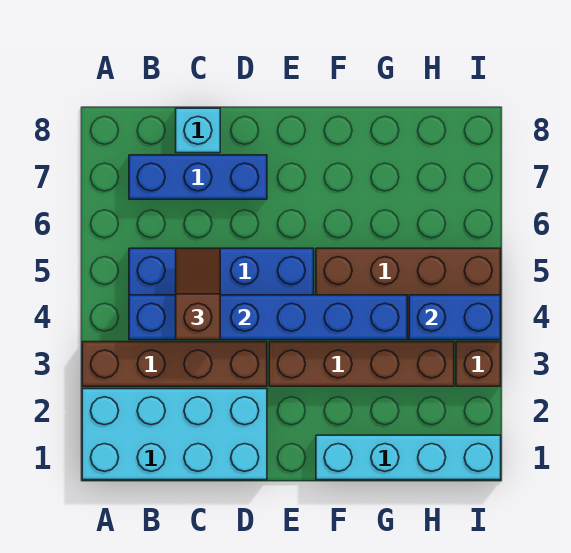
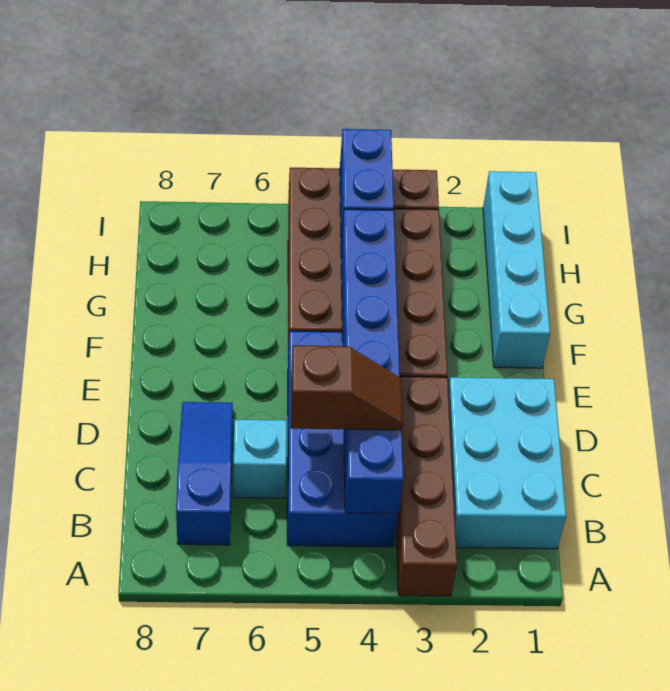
cyan 2x4 brick [82,389,267,480] -> cyan 2x3 brick [448,377,566,549]
blue 1x3 brick [129,155,267,199] -> blue 1x3 slope [176,402,233,545]
brown 1x2 slope [176,248,220,340] -> brown 1x2 slope turned to [291,345,403,430]
cyan 1x1 brick [176,108,220,153] -> cyan 1x1 brick moved to [233,419,287,498]

